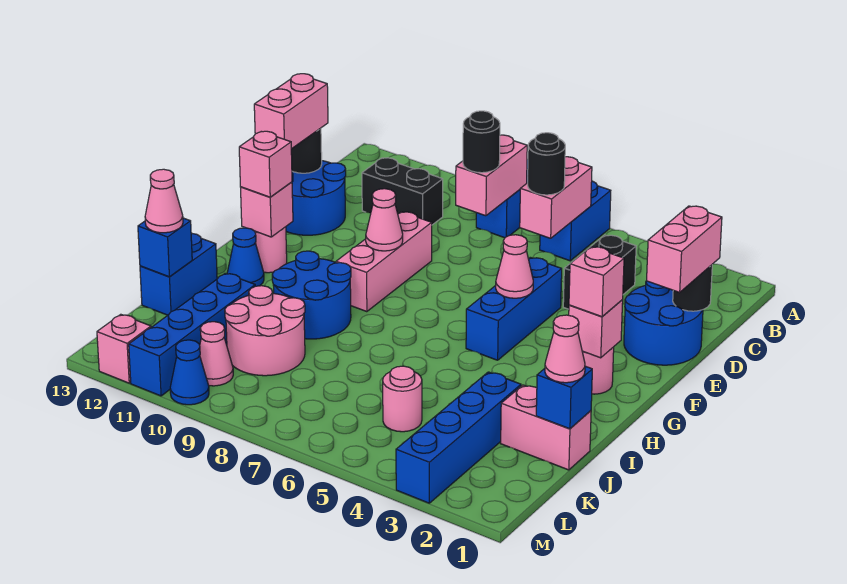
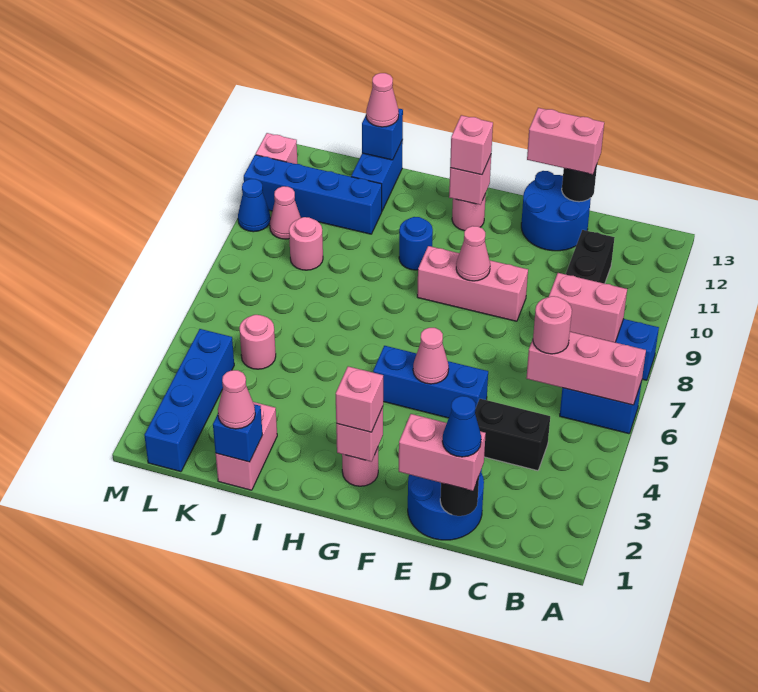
pink 1x2 brick [520,157,592,238] -> pink 1x3 brick [526,332,646,405]
black 1x1 round brick [528,133,565,195] -> pink 1x1 round brick [533,296,572,354]
black 1x1 round brick [463,111,500,173] -> none
blue 2x2 round brick [272,251,351,339] -> blue 1x1 round brick [399,217,433,270]
blue 1x1 cone [227,228,264,286] -> blue 1x1 cone moved to [442,396,481,457]
blue 1x2 brick [140,233,217,315] -> blue 1x2 brick turned to [351,140,403,211]
blue 1x4 brick [396,372,521,503] -> blue 1x4 brick turned to [144,329,234,472]
pink 2x2 round brick [225,286,305,376] -> pink 1x1 round brick [289,217,323,270]

